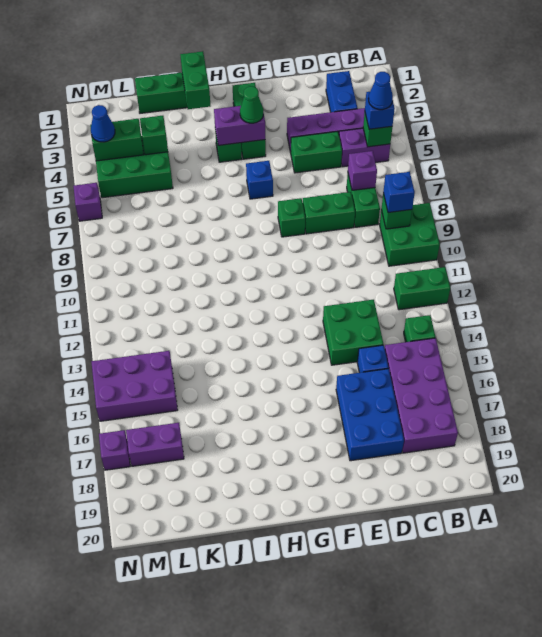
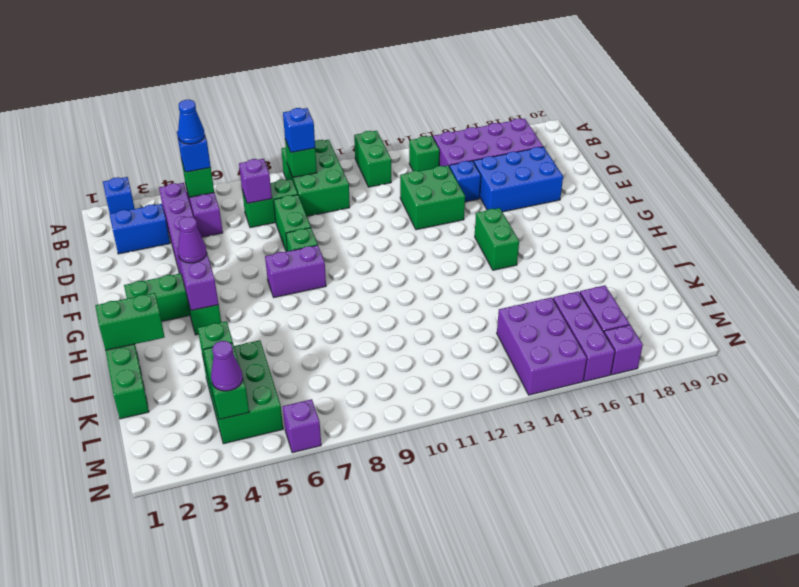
green 2x2 brick [380,203,440,266] -> green 2x3 brick [281,140,350,216]
green 1x2 brick [291,131,342,173] -> green 1x2 brick moved to [475,208,519,270]
green 1x1 cone [240,86,263,123] -> purple 1x1 cone [178,217,207,263]
blue 1x1 brick [246,161,273,199] -> blue 1x1 brick moved to [103,177,135,214]
none -> purple 1x2 brick [265,245,326,297]
none -> purple 1x3 brick [553,291,615,382]
blue 1x1 cone [91,105,115,142] -> purple 1x1 cone [211,341,243,391]

